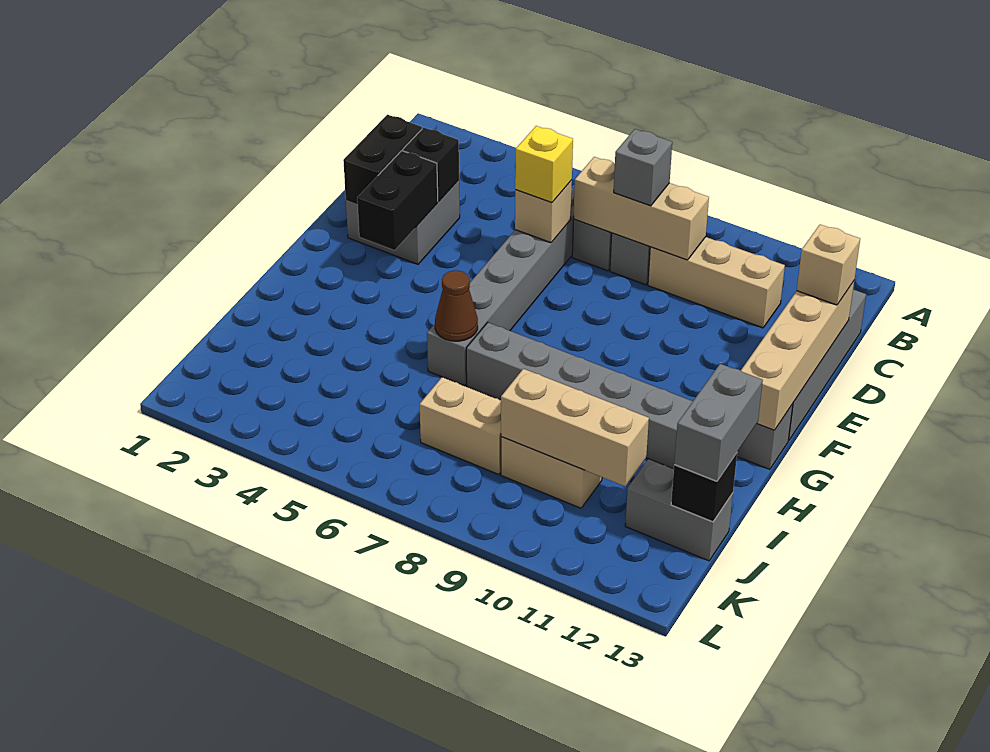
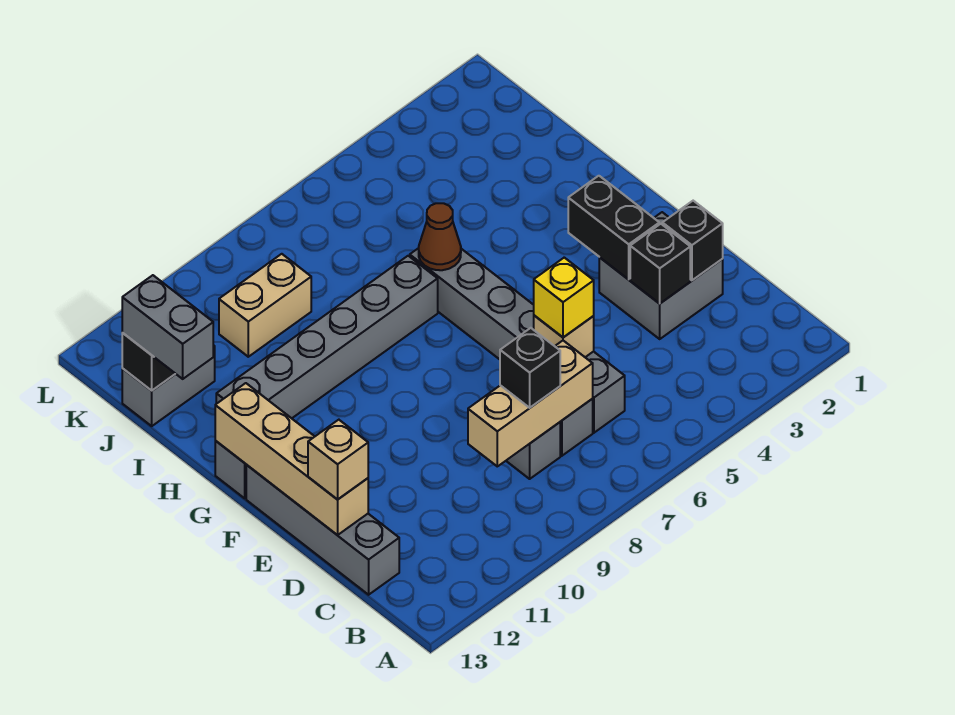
grey 1x1 brick [614,129,672,206] -> black 1x1 brick [500,328,560,408]
tan 1x3 brick [648,237,785,328] -> none
black 1x2 brick [343,115,422,204] -> black 1x1 brick [662,201,723,280]
tan 1x2 brick [420,377,501,475] -> none
tan 1x3 brick [501,369,649,486] -> none

